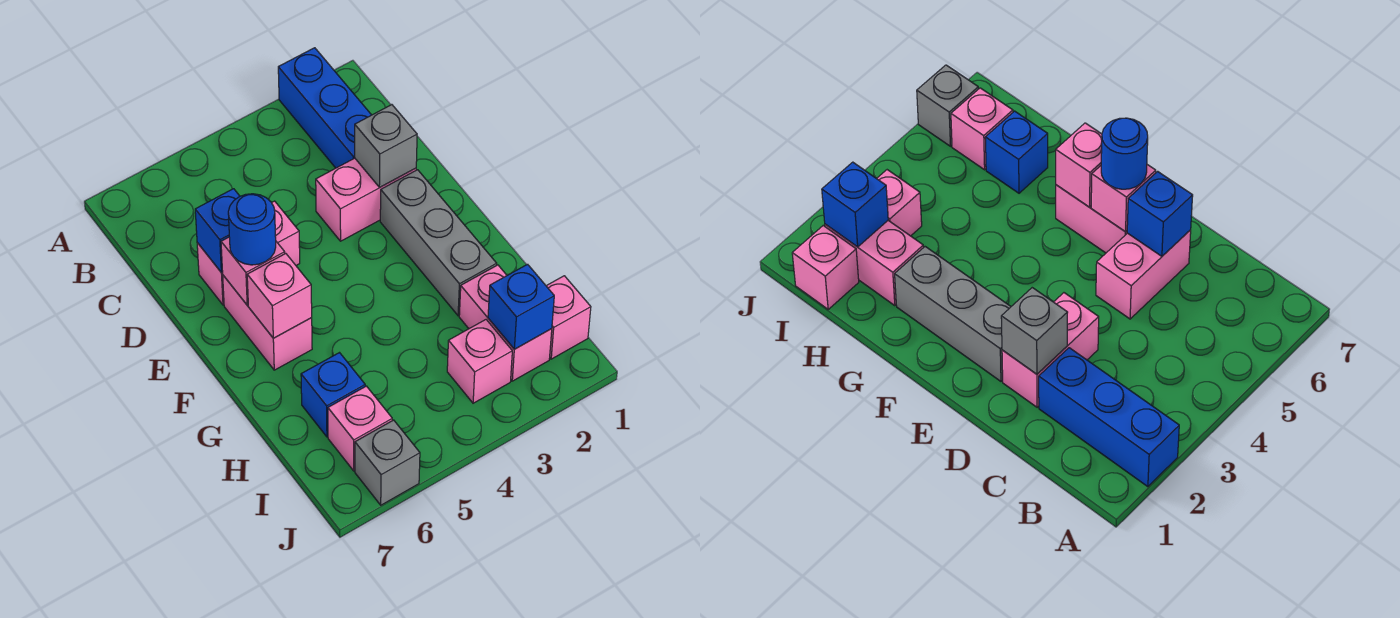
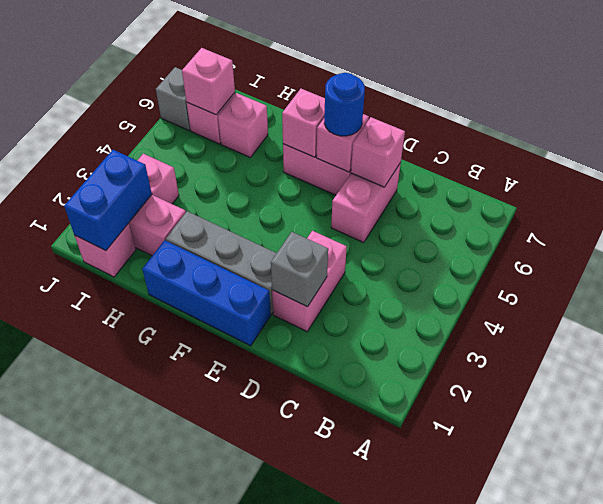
blue 1x3 brick [278,48,371,168] -> blue 1x3 brick moved to [142,240,271,346]
blue 1x1 brick [195,189,240,273] -> pink 1x1 brick [351,117,405,187]
blue 1x1 brick [301,353,365,437] -> pink 1x1 brick [218,93,268,158]
blue 1x1 brick [488,264,554,349] -> blue 1x2 brick [64,150,152,251]
none -> pink 1x1 brick [182,48,235,115]

